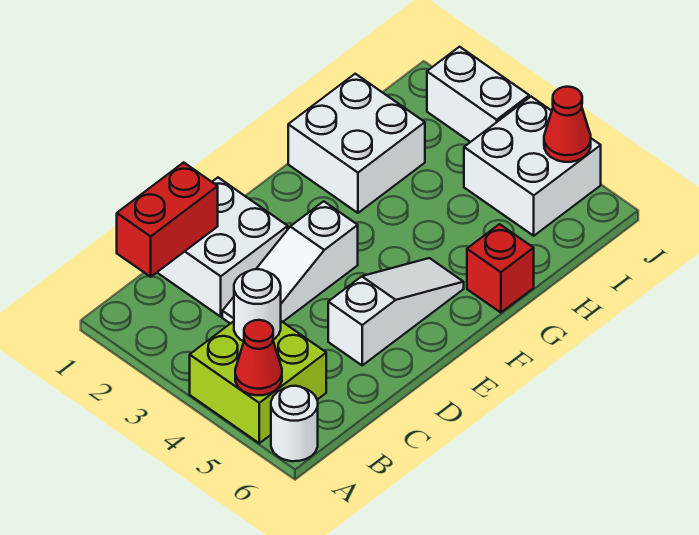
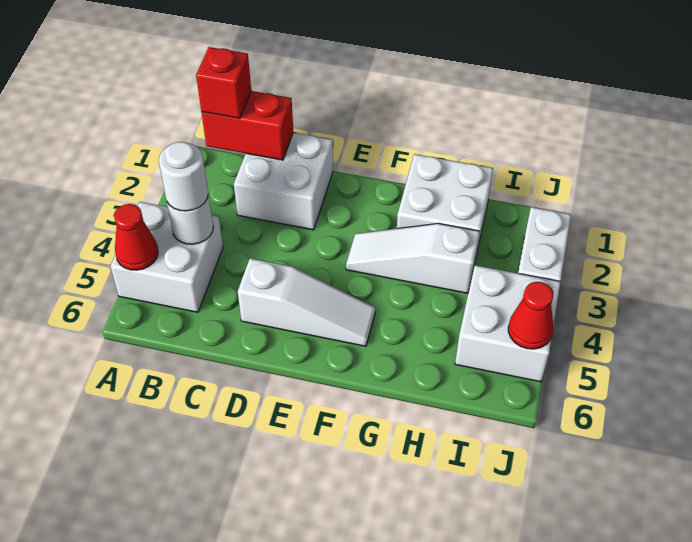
lime 2x2 brick [190,321,326,443] -> white 2x2 brick [110,202,223,312]
white 1x1 round brick [271,386,318,461] -> white 1x1 round brick moved to [159,142,208,211]
white 1x3 slope [222,201,358,324] -> white 1x3 slope moved to [346,223,480,293]
red 1x1 brick [467,224,534,313] -> red 1x1 brick moved to [196,47,251,118]

